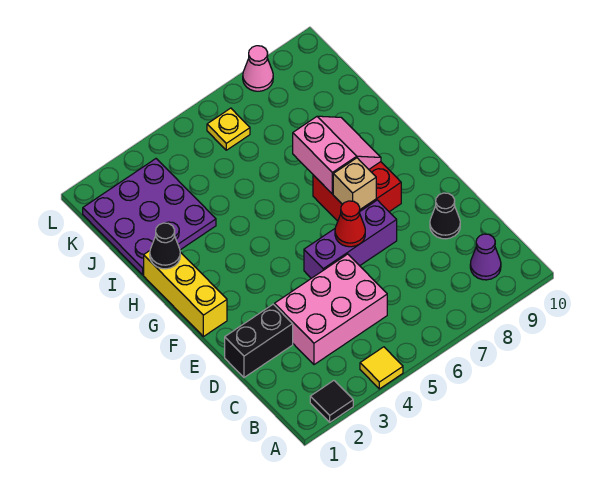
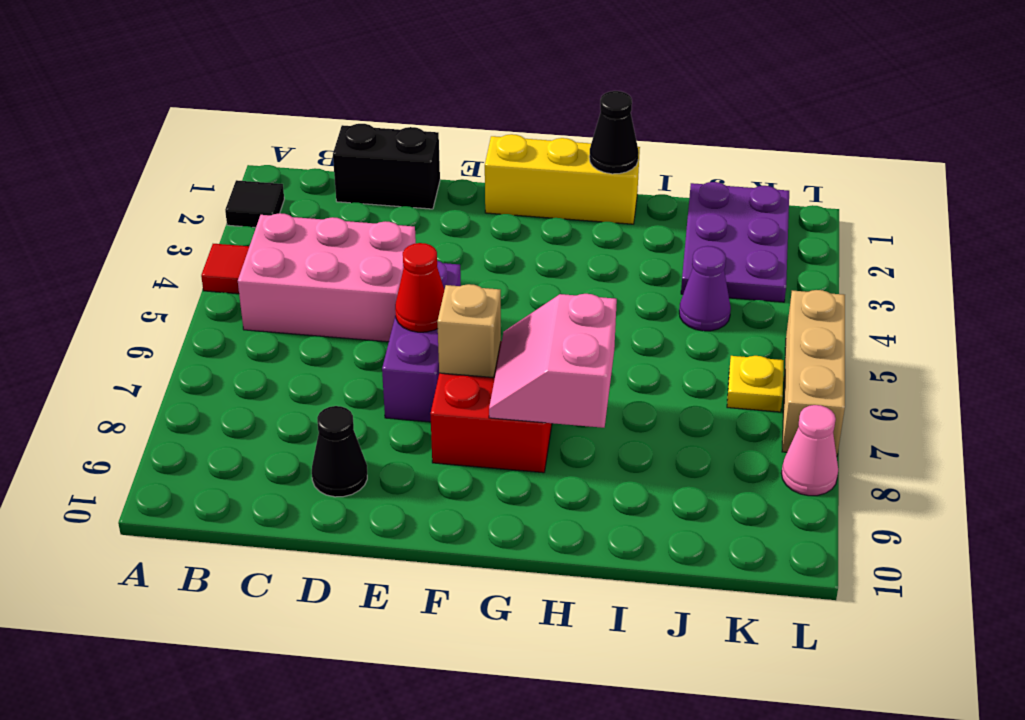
yellow 1x1 tile [360,347,403,389] -> red 1x1 tile [201,244,249,294]
purple 1x1 cone [470,234,501,280] -> purple 1x1 cone moved to [679,246,731,331]
pink 2x3 brick [274,254,387,365] -> pink 2x3 brick turned to [238,213,416,342]
black 1x2 brick [225,304,293,377] -> black 1x2 brick turned to [333,124,440,209]
pink 2x2 slope [293,116,381,194] -> pink 2x2 slope turned to [489,294,617,428]
purple 3x3 plate [83,159,216,275] -> purple 2x3 plate [681,182,789,302]
none -> tan 1x3 brick [782,290,845,456]

